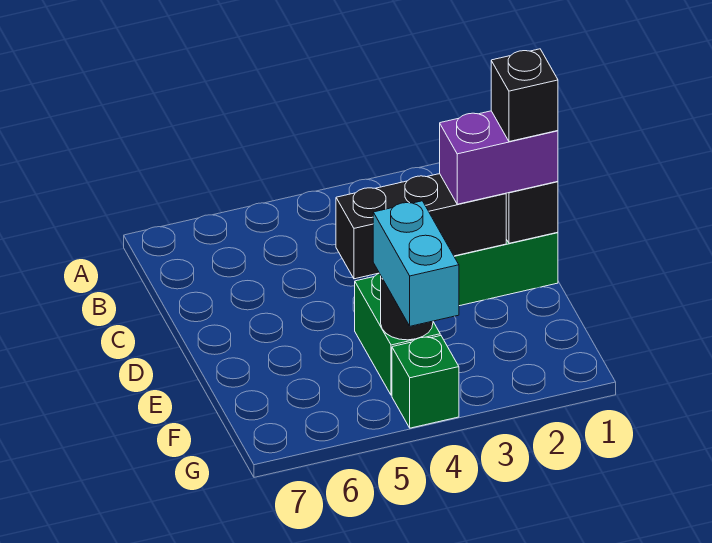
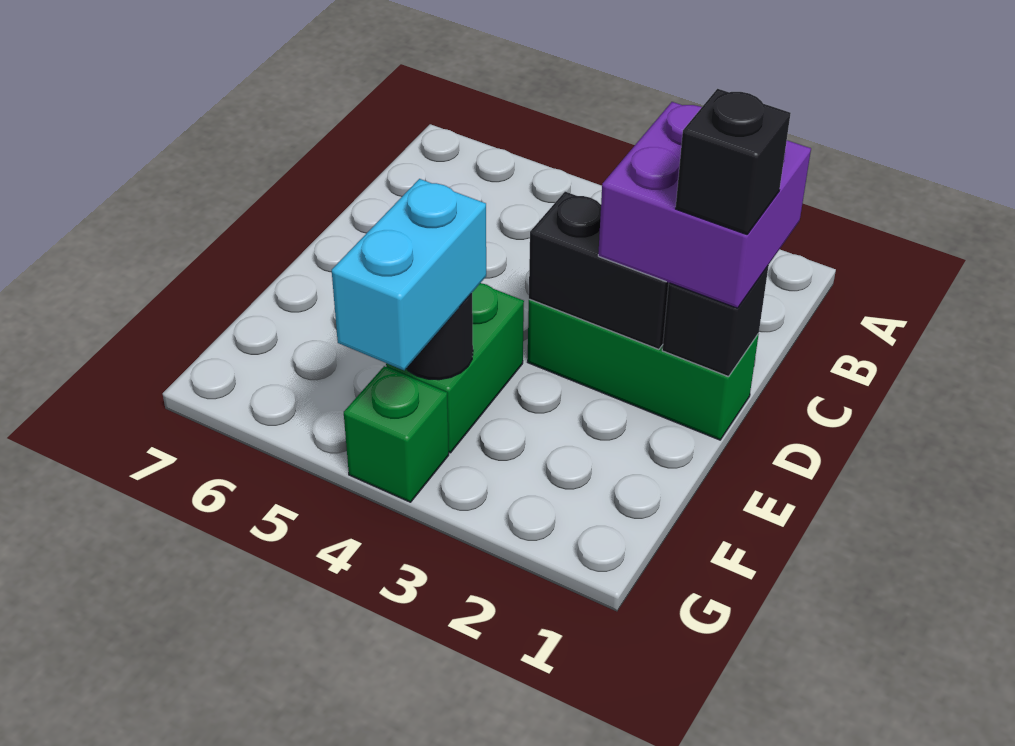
purple 1x2 brick [440,111,558,204] -> purple 2x2 brick [598,102,811,308]
black 1x3 brick [336,174,506,279] -> black 1x2 brick [529,192,669,349]

